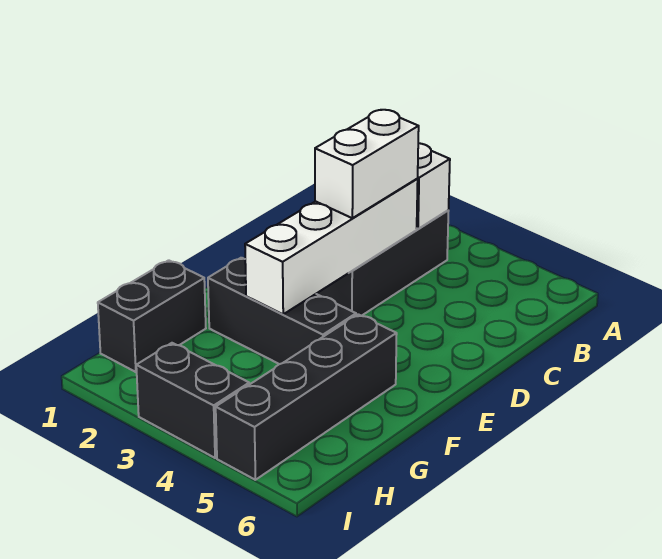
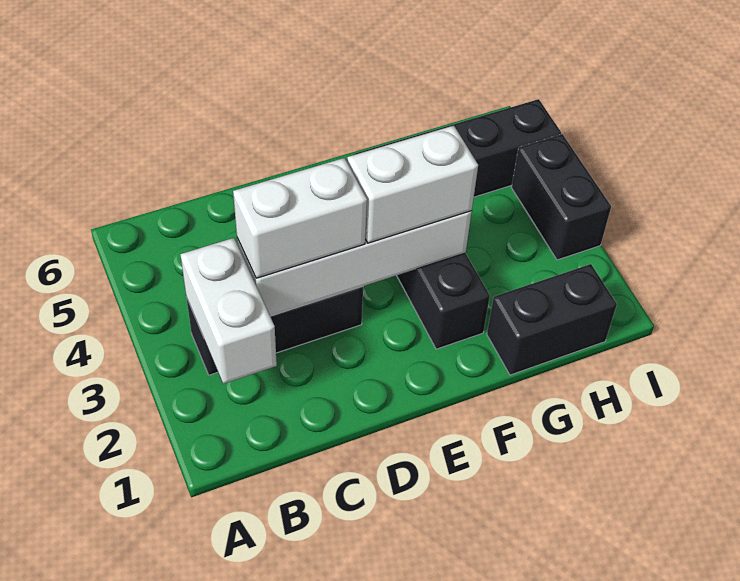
none -> white 1x2 brick [347,126,478,243]

